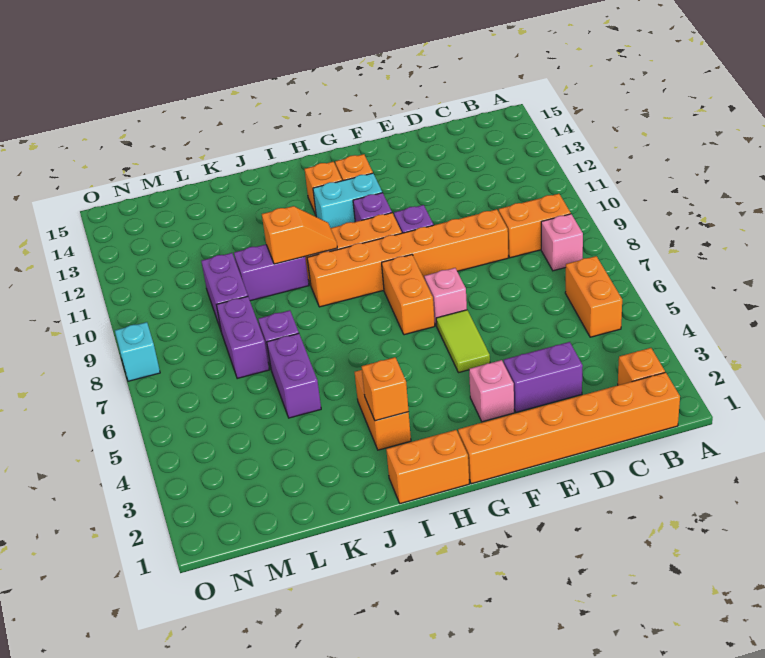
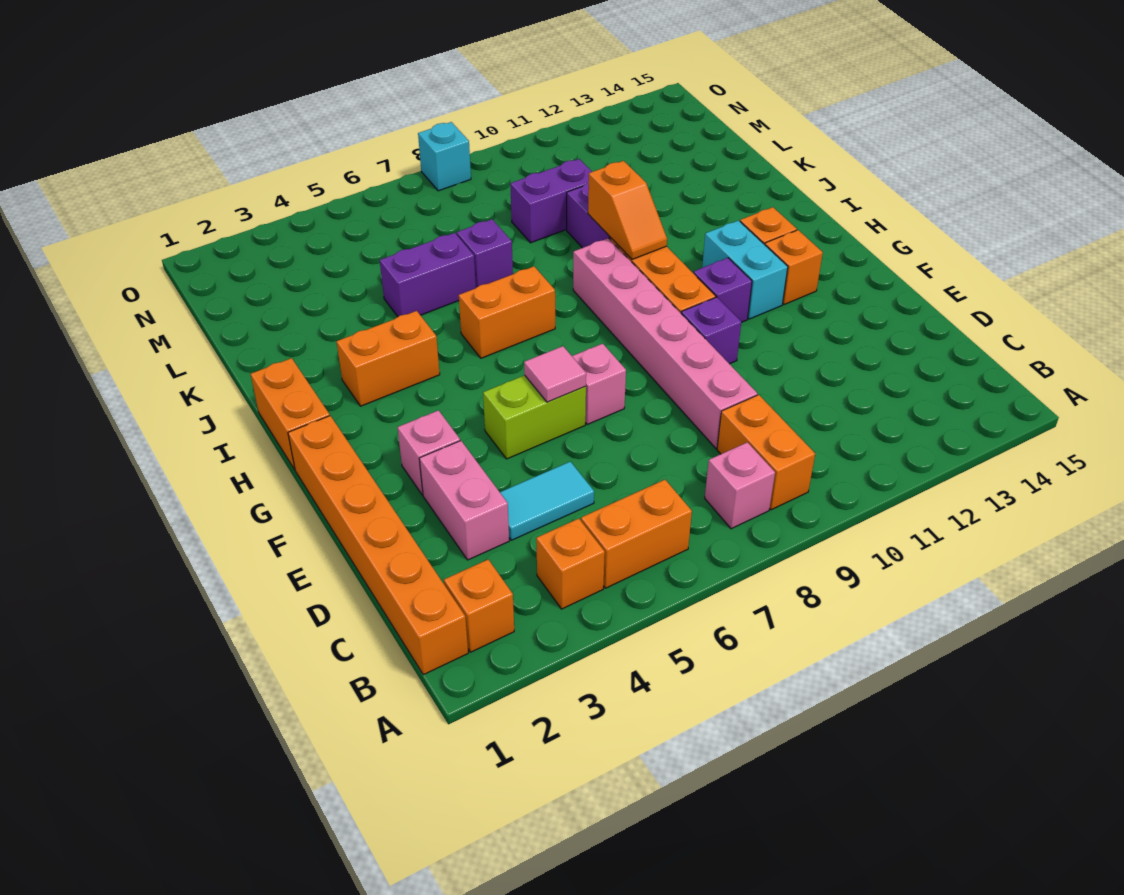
purple 1x2 brick [504,342,583,412] -> pink 1x2 brick [419,441,509,560]
none -> cyan 1x2 tile [500,462,594,540]
orange 1x6 brick [307,209,508,307] -> pink 1x6 brick [573,238,757,448]
lime 1x2 tile [436,310,490,373] -> lime 1x2 brick [483,375,586,459]
none -> pink 1x1 tile [524,346,586,402]
orange 1x2 brick [382,255,435,335] -> orange 1x2 brick moved to [459,267,555,358]
orange 1x1 brick [362,357,409,421] -> orange 1x1 brick moved to [536,519,605,609]
purple 1x2 brick [216,296,269,379] -> none

